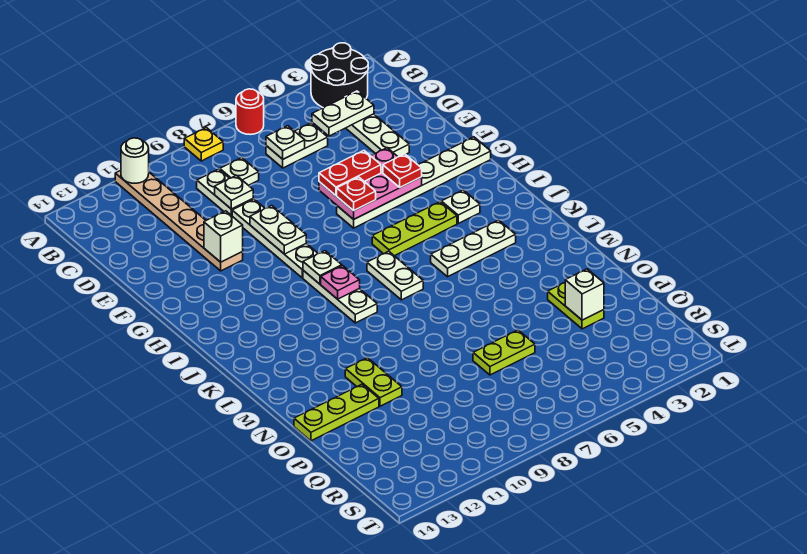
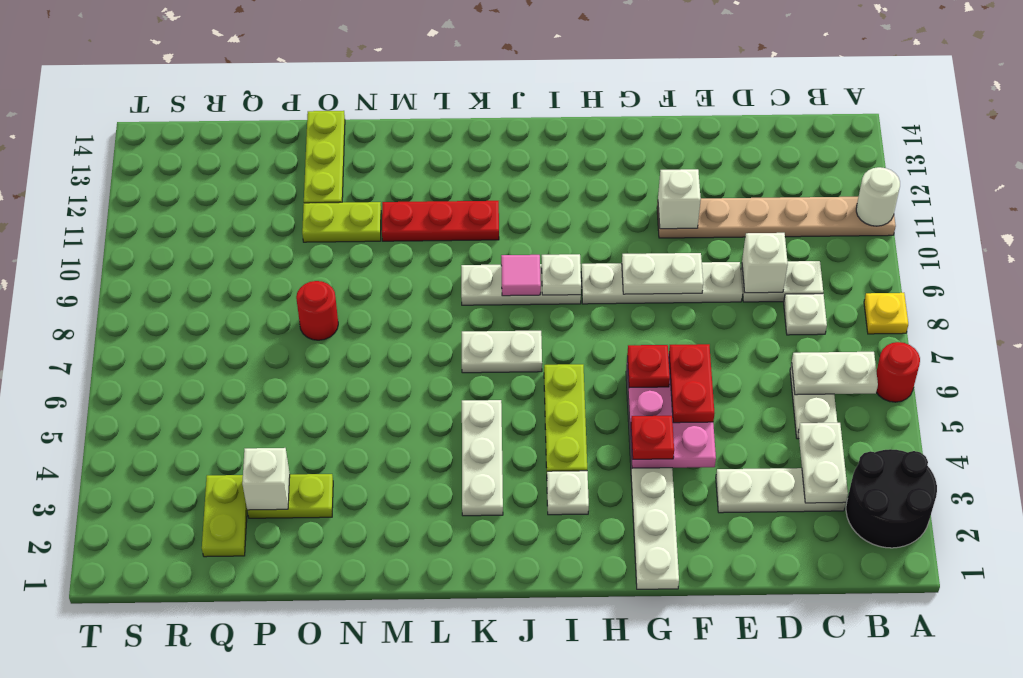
white 1x1 plate [266,126,305,159] -> white 1x2 plate [792,352,878,395]
white 1x1 plate [215,175,253,209] -> white 1x1 brick [742,233,788,293]
pink 1x1 plate [321,266,360,299] -> pink 1x1 tile [501,255,541,296]
none -> red 1x3 plate [382,201,499,241]
none -> red 1x1 round brick [296,281,338,340]
lime 1x2 plate [473,330,535,375] -> lime 1x2 plate moved to [202,475,247,557]

